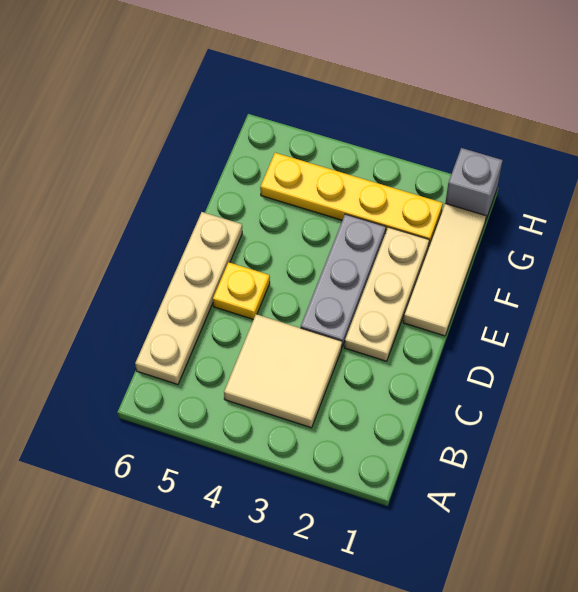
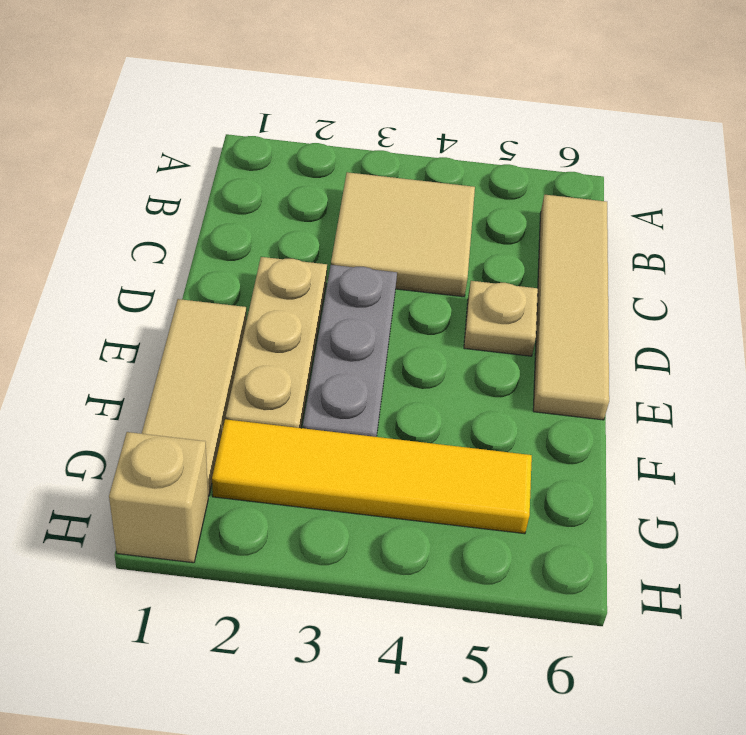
tan 1x4 plate [135,212,242,385] -> tan 1x4 tile [533,195,609,420]
yellow 1x1 plate [213,262,270,319] -> tan 1x1 plate [464,281,538,356]
yellow 1x4 plate [260,153,443,247] -> yellow 1x4 tile [212,419,532,534]
grey 1x1 brick [445,148,503,221] -> tan 1x1 brick [109,432,208,563]

